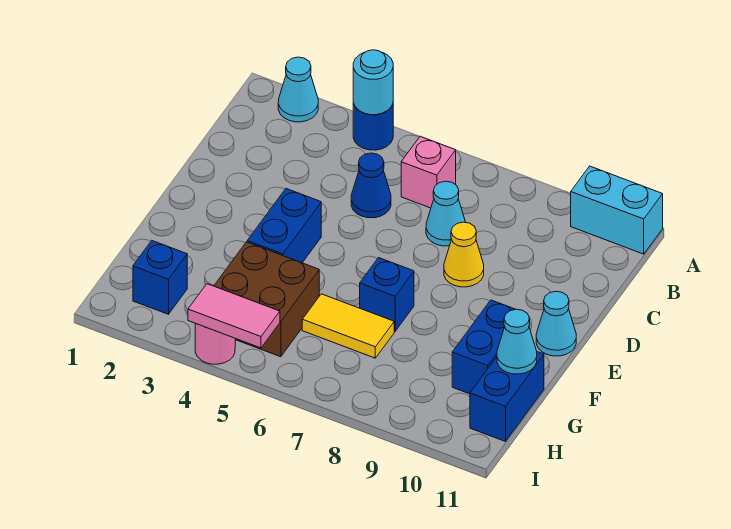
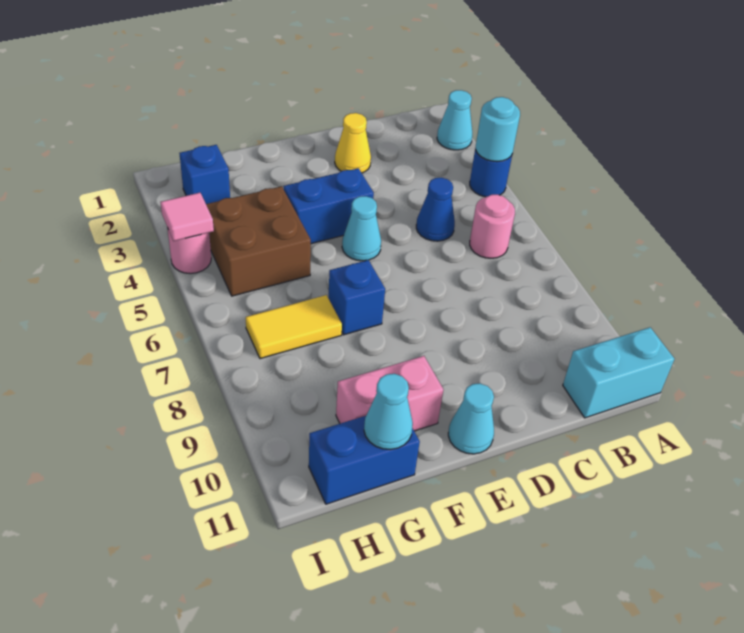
cyan 1x2 brick [571,166,663,254] -> cyan 1x2 brick turned to [563,327,674,418]
pink 1x1 brick [401,136,456,208] -> pink 1x1 round brick [470,195,515,258]
cyan 1x1 cone [426,181,466,246] -> cyan 1x1 cone moved to [342,196,381,261]
yellow 1x1 cone [444,222,484,287] -> yellow 1x1 cone moved to [335,113,371,173]
blue 1x2 brick [452,300,515,394] -> pink 1x2 brick [336,356,443,431]
yellow 1x2 tile [302,294,394,358] -> yellow 1x2 tile turned to [246,295,342,359]
pink 1x2 tile [188,284,280,348] -> pink 1x1 tile [161,193,214,241]

